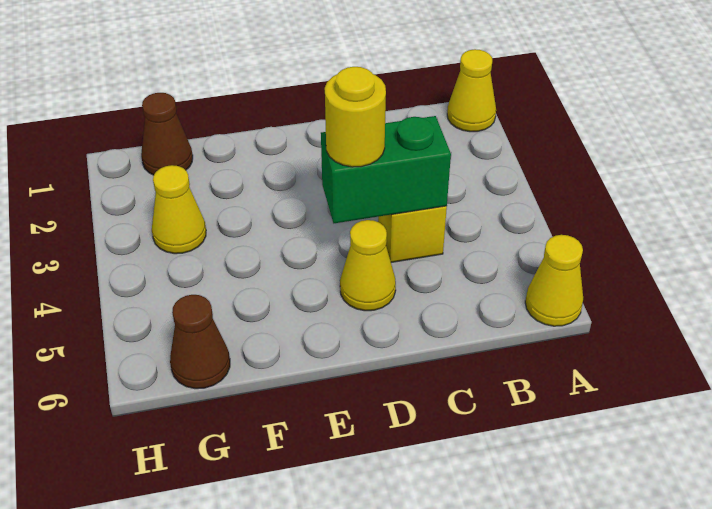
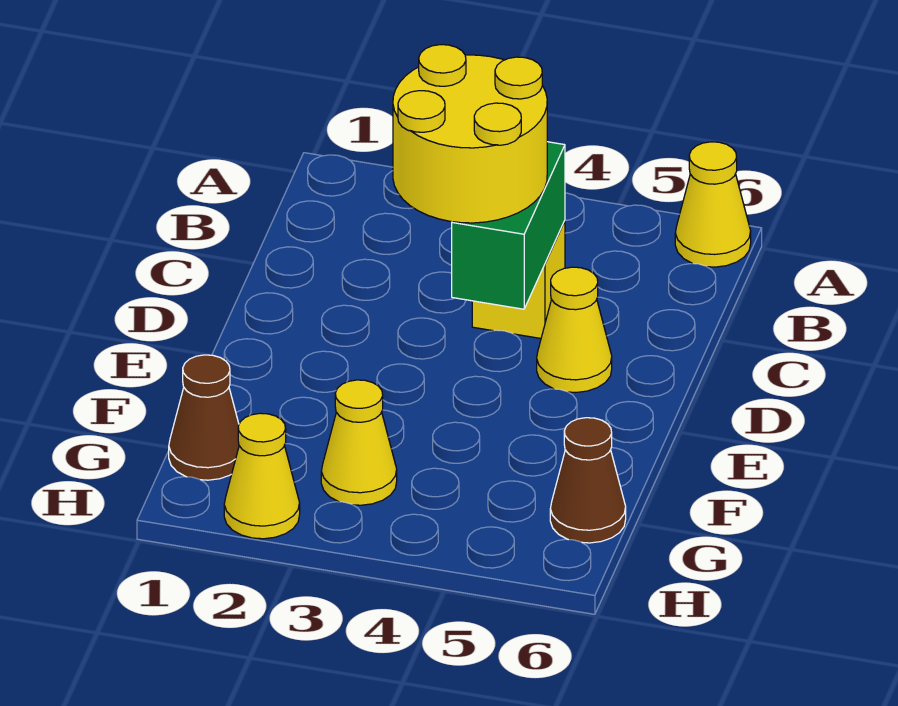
yellow 1x1 cone [447,49,496,132] -> yellow 1x1 cone moved to [224,413,300,539]
yellow 1x1 round brick [325,67,386,167] -> yellow 2x2 round brick [393,45,547,223]

